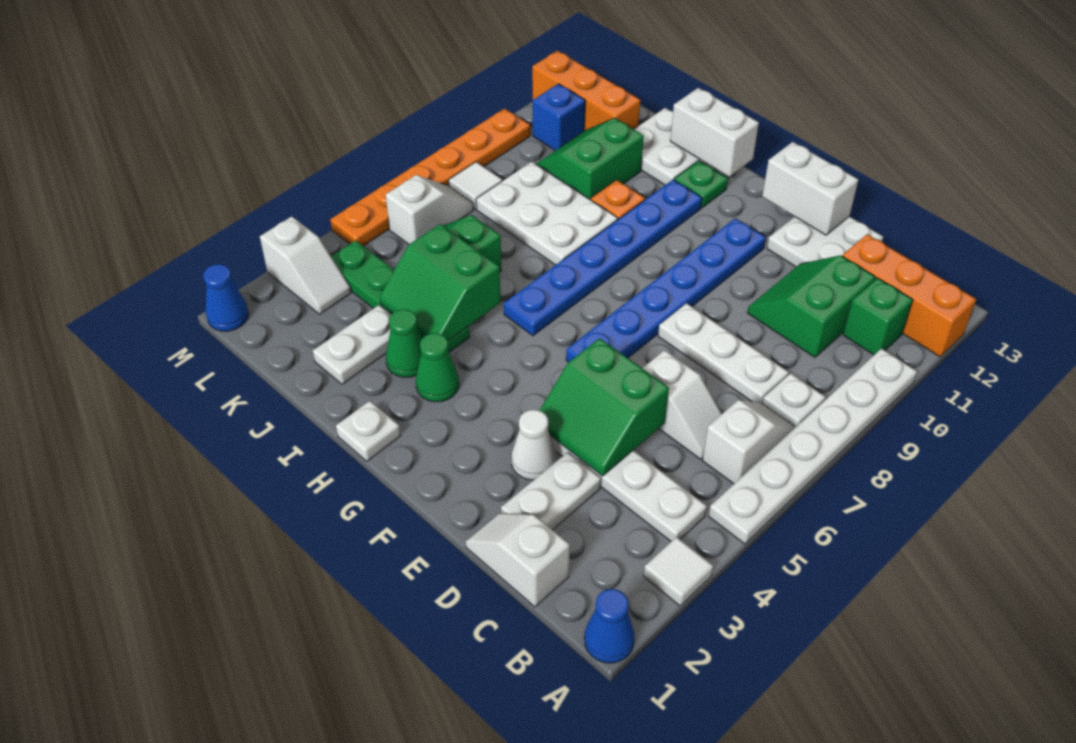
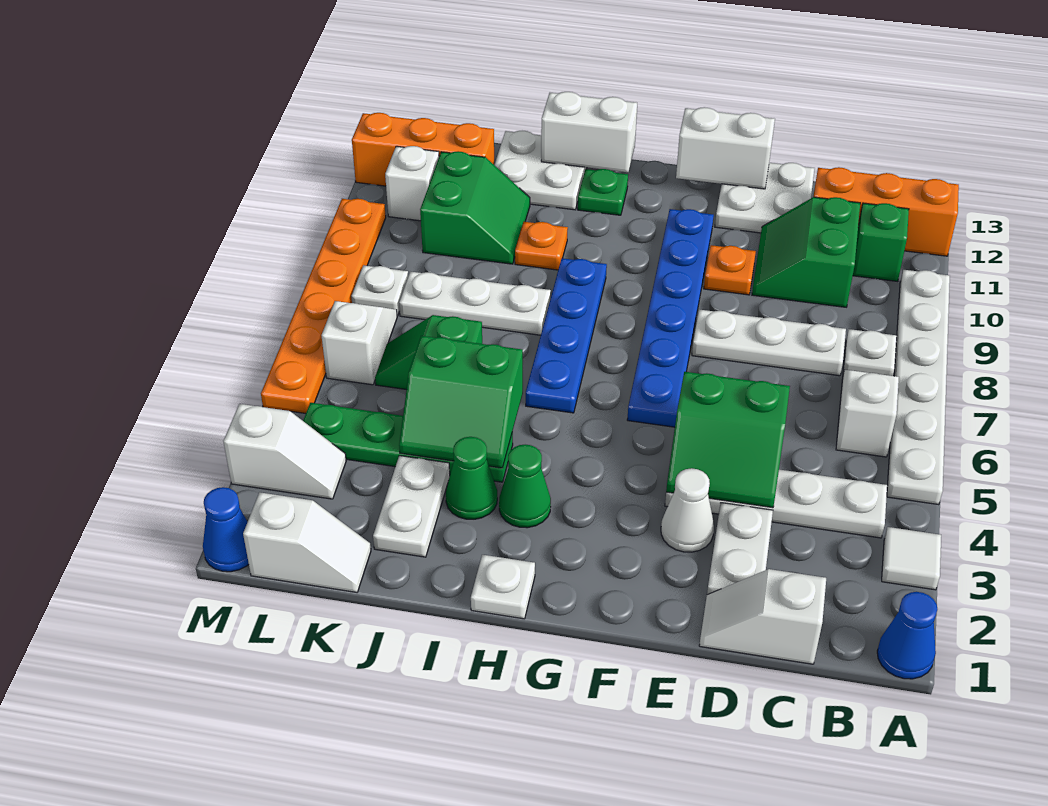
white 1x2 slope [642,350,722,459] -> white 1x2 slope moved to [243,492,371,592]
none -> orange 1x1 plate [704,245,756,295]
blue 1x6 plate [504,180,702,336] -> blue 1x4 plate [526,258,607,413]
white 2x3 plate [476,162,618,265] -> white 1x3 plate [399,272,551,335]
green 2x2 slope [536,118,644,200] -> green 2x2 slope turned to [420,151,530,264]
white 1x1 tile [449,162,502,209] -> white 1x1 plate [351,265,408,316]
blue 1x1 brick [533,84,585,151] -> white 1x1 brick [385,146,439,221]

